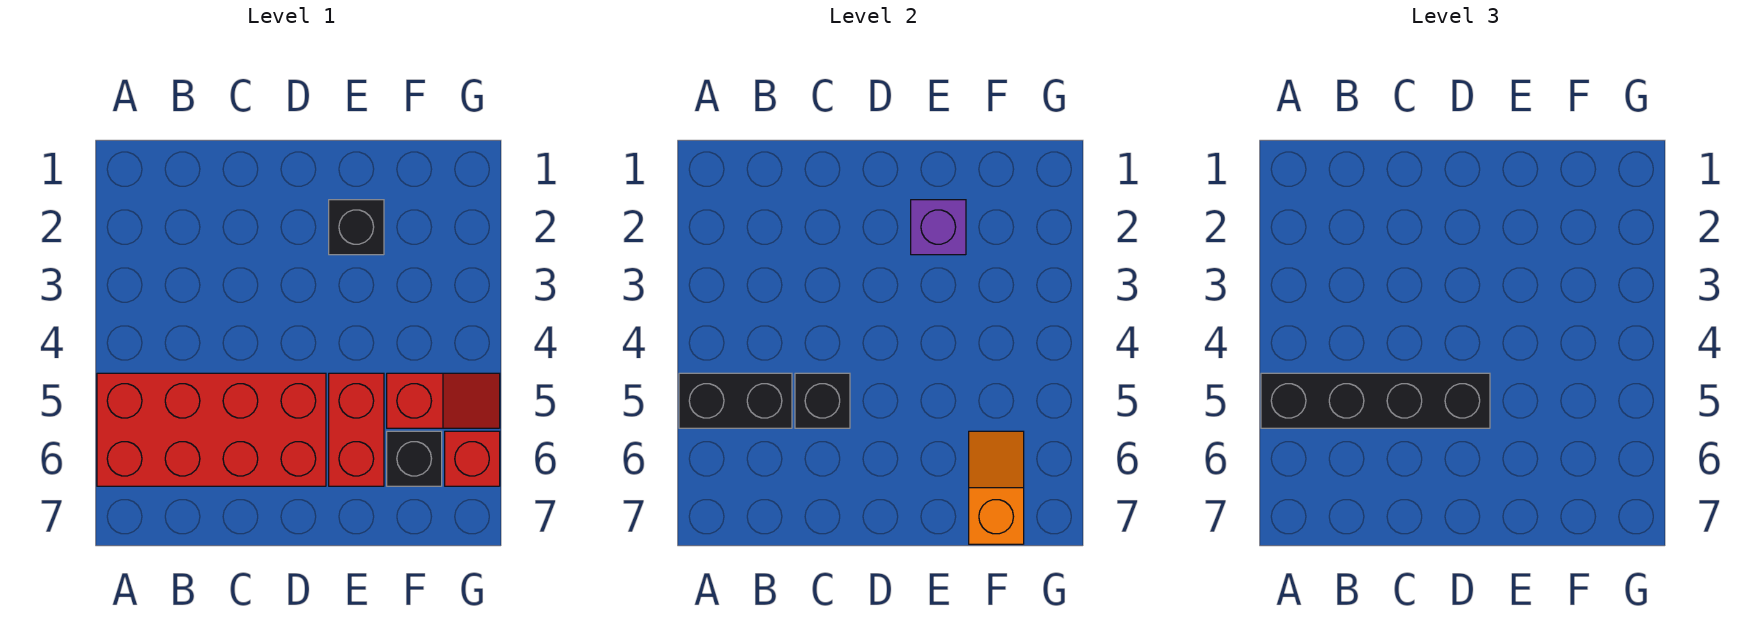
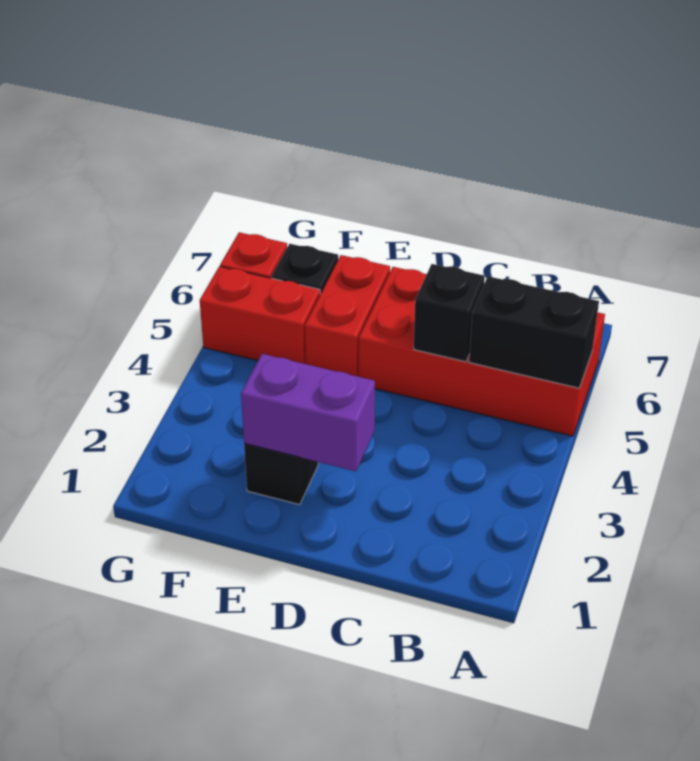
black 1x4 brick [1261,373,1490,428] -> none
purple 1x1 brick [911,200,966,255] -> purple 1x2 brick [241,354,375,471]
red 1x2 slope [387,373,500,428] -> red 1x2 brick [200,266,320,364]
orange 1x2 slope [969,431,1024,544] -> none

